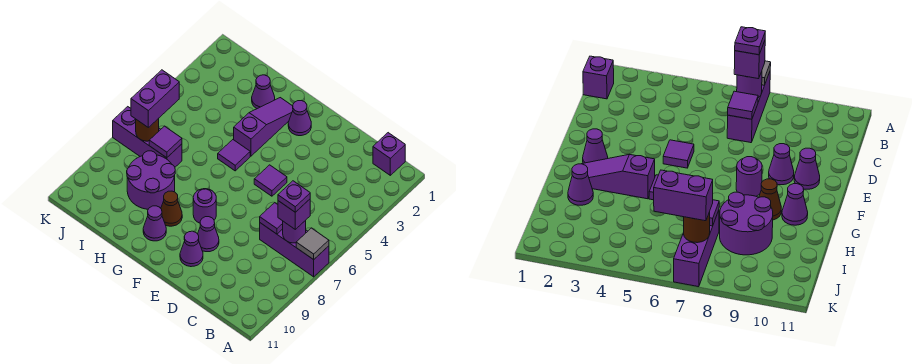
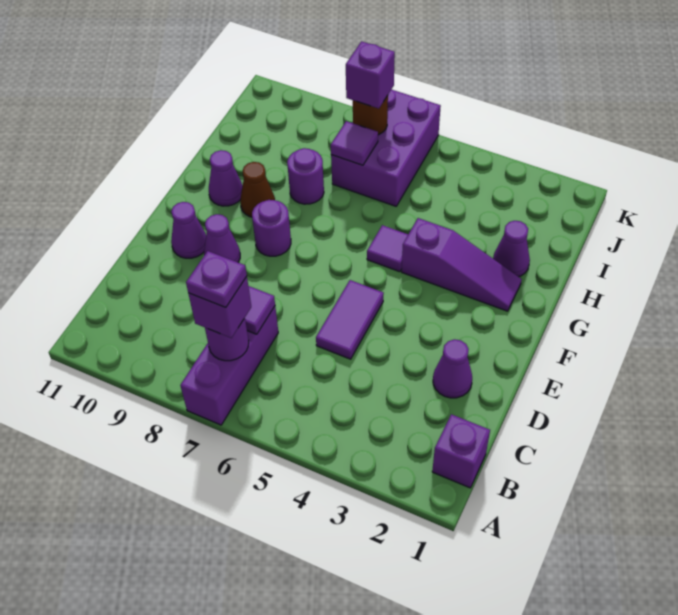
grey 1x1 tile [296,228,329,260] -> none
purple 1x1 tile [254,165,287,196] -> purple 1x2 tile [316,280,384,359]
purple 1x1 cone [288,101,311,136] -> purple 1x1 cone moved to [433,339,472,398]
purple 2x2 round brick [127,151,175,209] -> purple 1x1 round brick [287,148,324,204]
purple 1x3 brick [113,107,182,167] -> purple 2x3 brick [331,89,441,206]
purple 1x2 brick [131,70,179,127] -> purple 1x1 brick [346,41,395,109]

